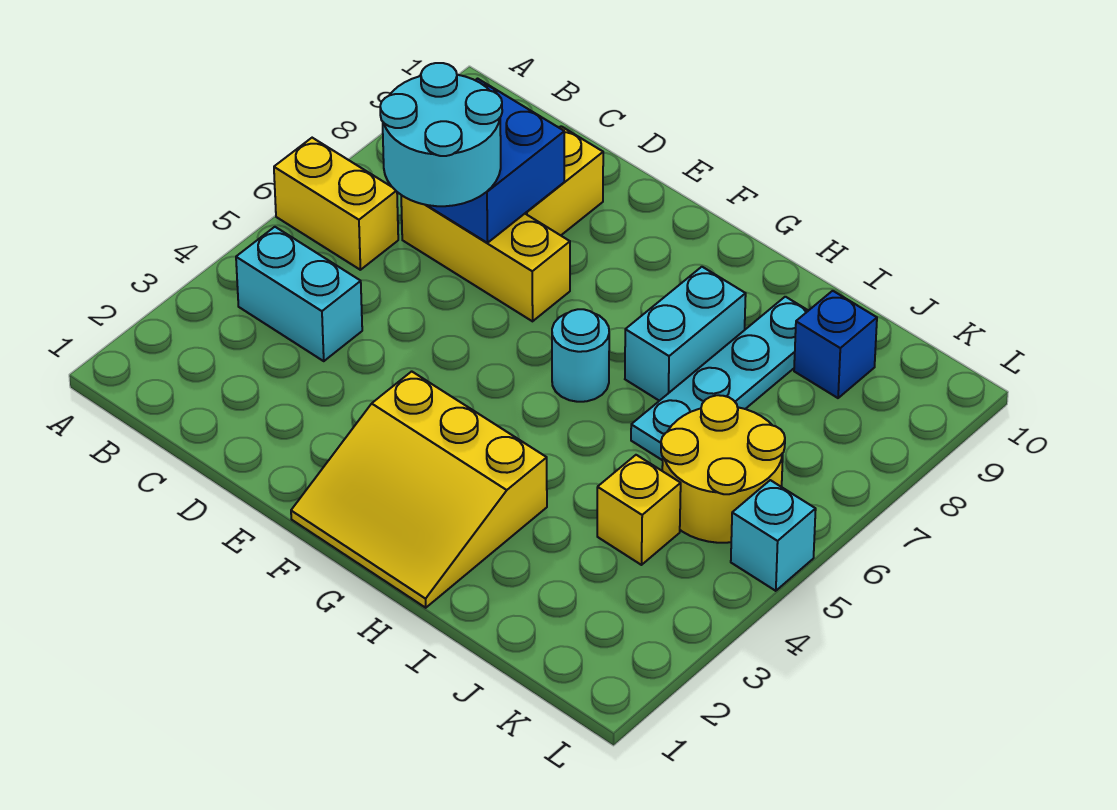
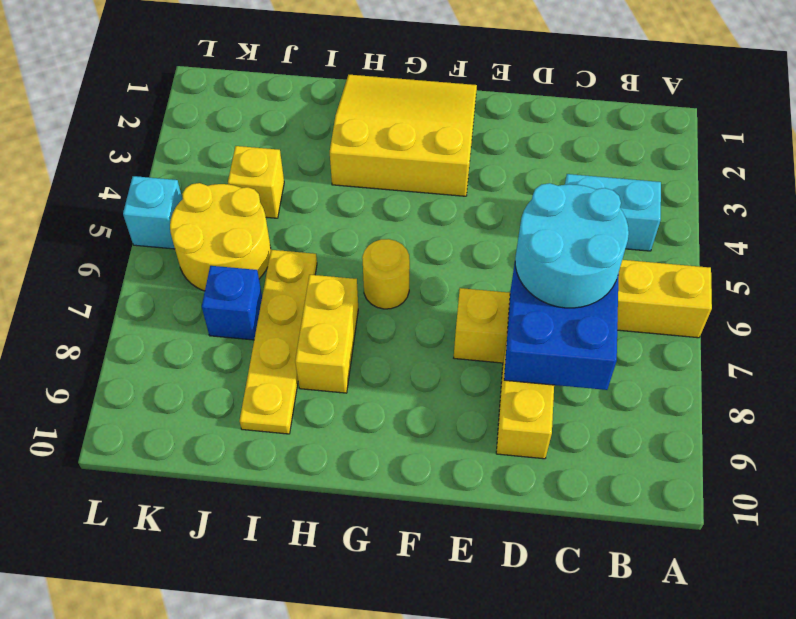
cyan 1x1 round brick [552,309,609,402] -> yellow 1x1 round brick [362,239,410,309]
cyan 1x2 brick [625,267,746,401] -> yellow 1x2 brick [295,275,358,393]
cyan 1x4 plate [631,297,808,460] -> yellow 1x4 plate [239,250,317,434]
blue 1x1 brick [794,291,877,398] -> blue 1x1 brick moved to [202,266,262,340]

